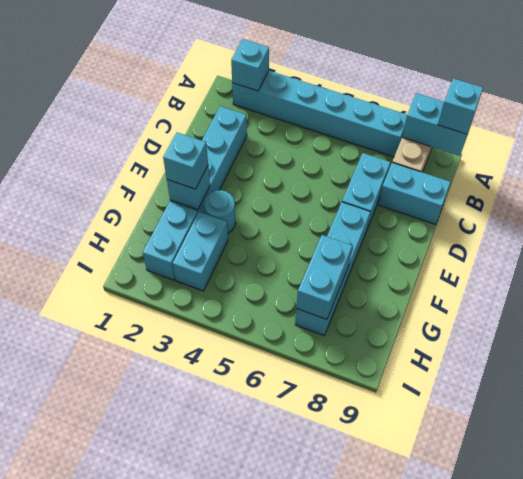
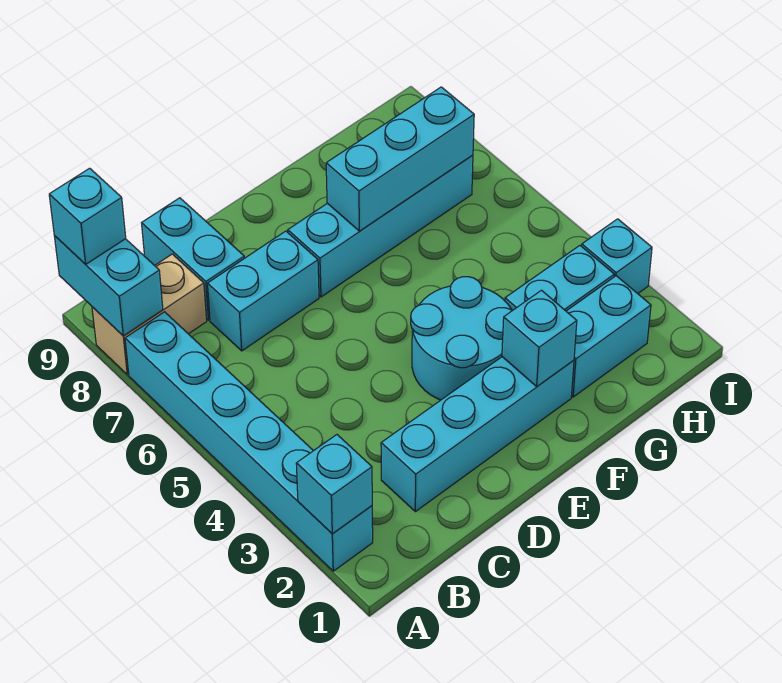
cyan 1x1 brick [163,132,208,189] -> cyan 1x1 brick moved to [582,219,652,294]
cyan 1x1 round brick [204,190,236,233] -> cyan 2x2 round brick [411,277,512,400]
cyan 1x2 brick [296,235,352,319] -> cyan 1x3 brick [326,87,474,231]

